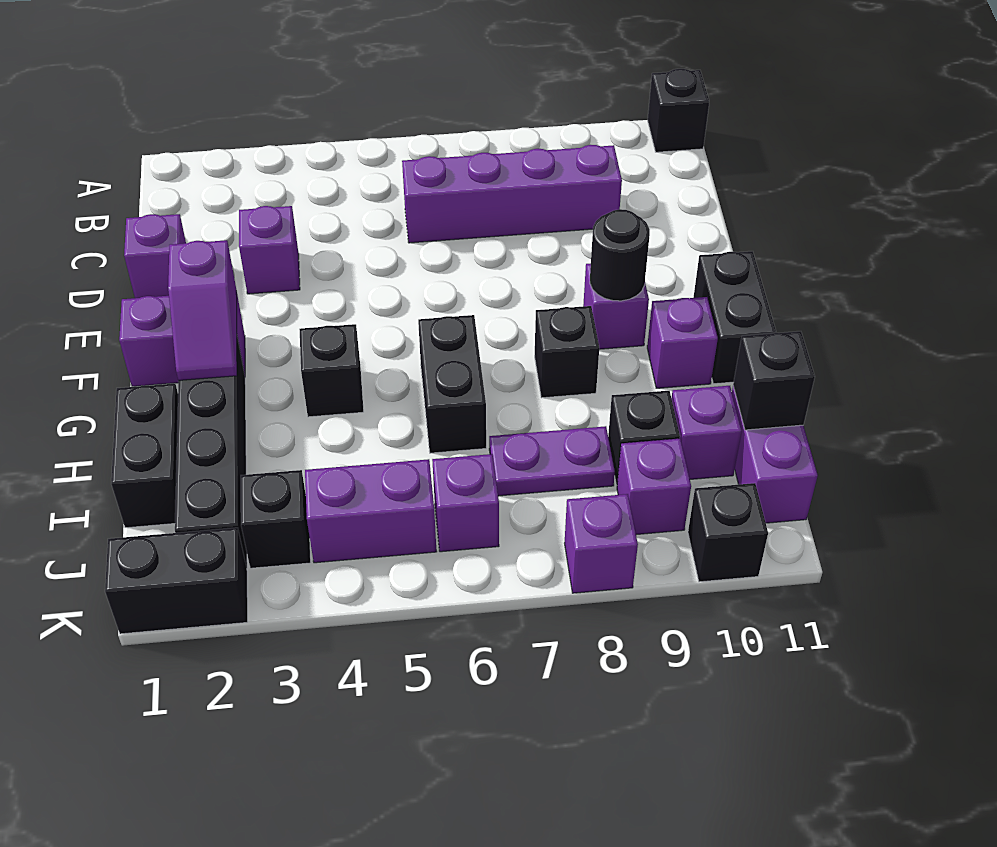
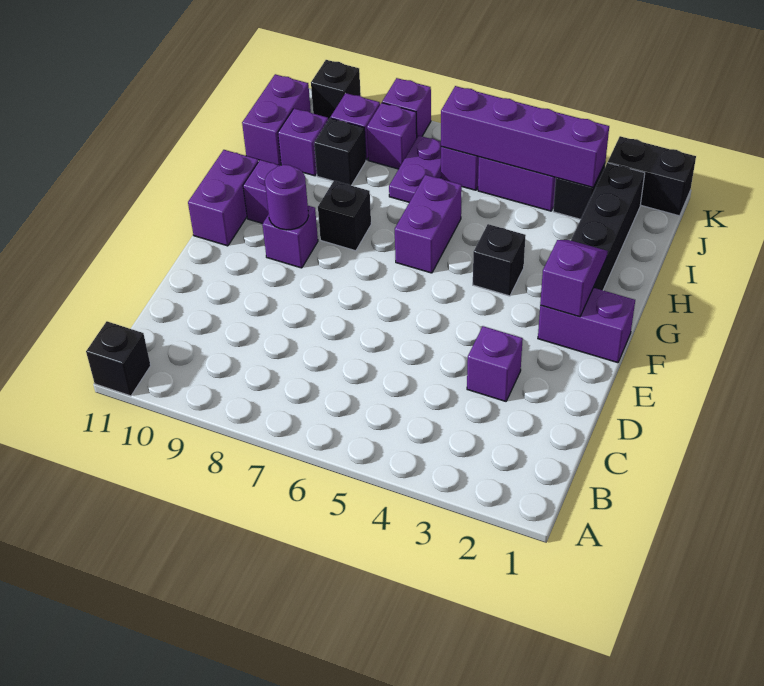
purple 1x4 brick [402,145,622,243] -> purple 1x4 brick moved to [441,86,609,187]
purple 1x1 brick [124,214,186,298] -> purple 1x1 brick moved to [367,103,417,169]
black 1x1 round brick [590,209,650,301] -> purple 1x1 round brick [265,165,308,230]
black 1x2 brick [693,251,776,384] -> purple 1x2 brick [188,150,259,246]
black 1x2 brick [418,315,486,453] -> purple 1x2 brick [395,175,462,273]
black 1x2 brick [111,384,178,528] -> none
purple 1x2 plate [489,426,615,496] -> purple 1x2 plate turned to [389,136,441,202]
black 1x1 brick [733,331,815,430] -> none

